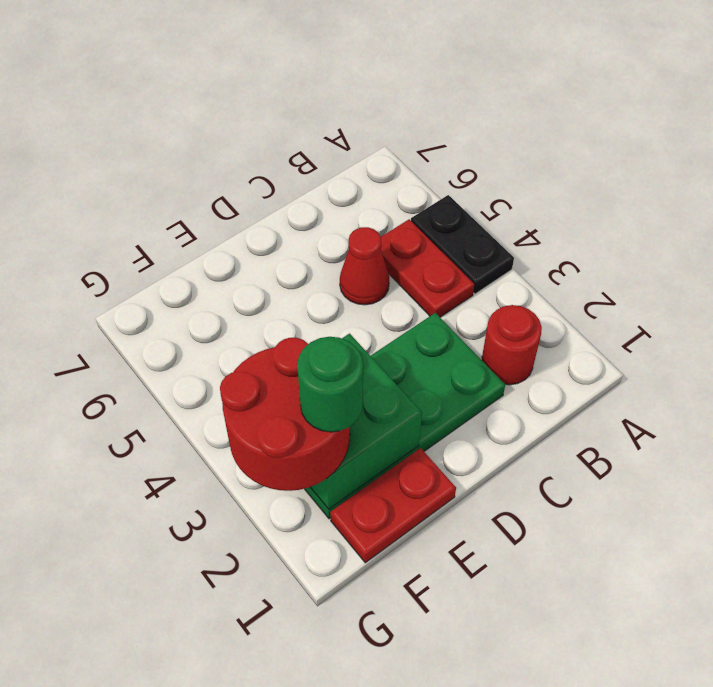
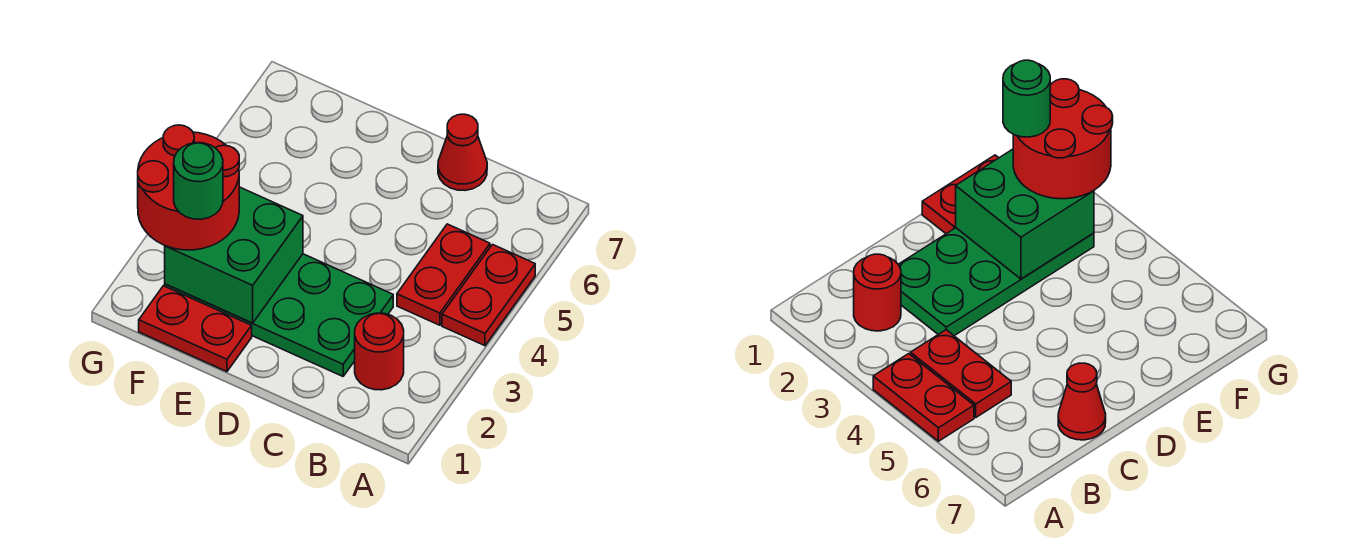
black 1x2 plate [411,195,514,294] -> red 1x2 plate [442,245,535,346]
red 1x1 cone [340,227,389,305] -> red 1x1 cone moved to [438,114,487,190]

